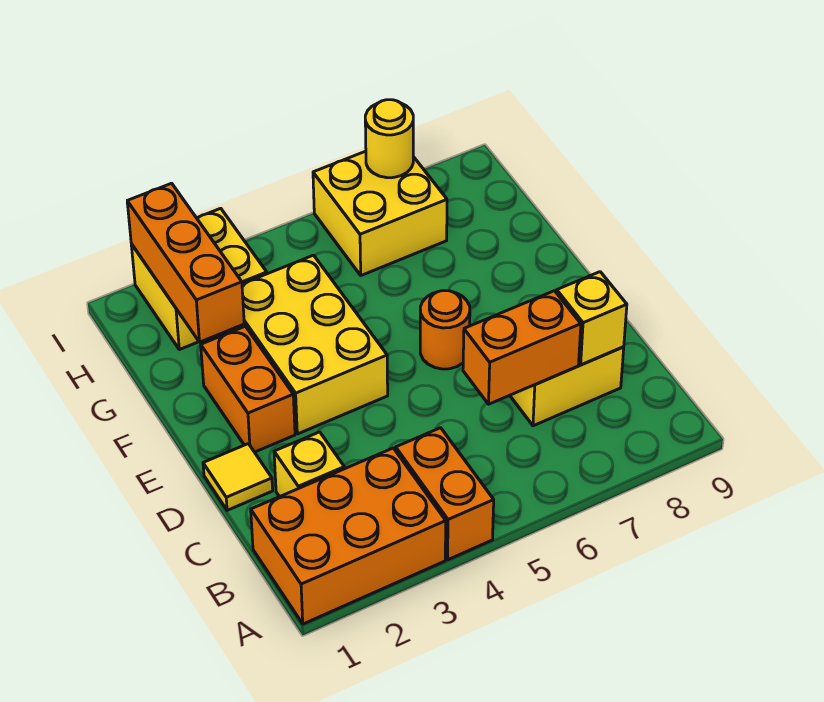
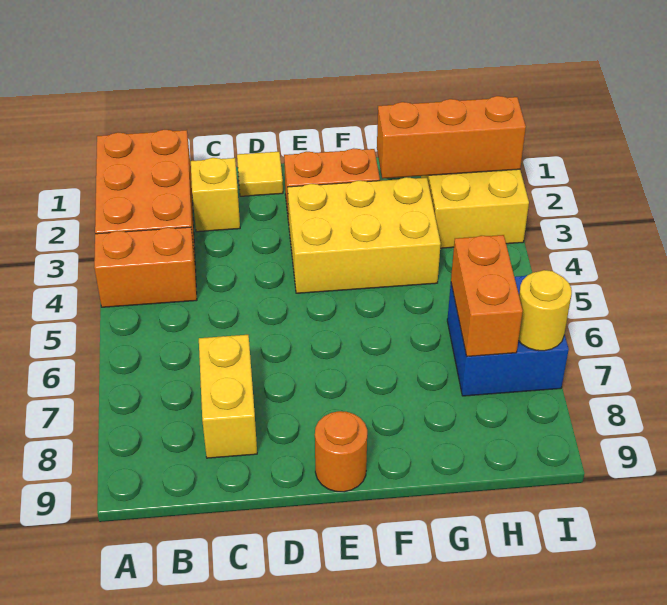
orange 1x2 brick [463,291,581,404] -> orange 1x2 brick moved to [451,235,523,356]
yellow 1x1 brick [557,272,627,365] -> none
orange 1x1 round brick [420,291,470,369] -> orange 1x1 round brick moved to [315,411,367,492]
yellow 2x2 brick [313,151,447,275] -> blue 2x2 brick [447,275,569,396]

